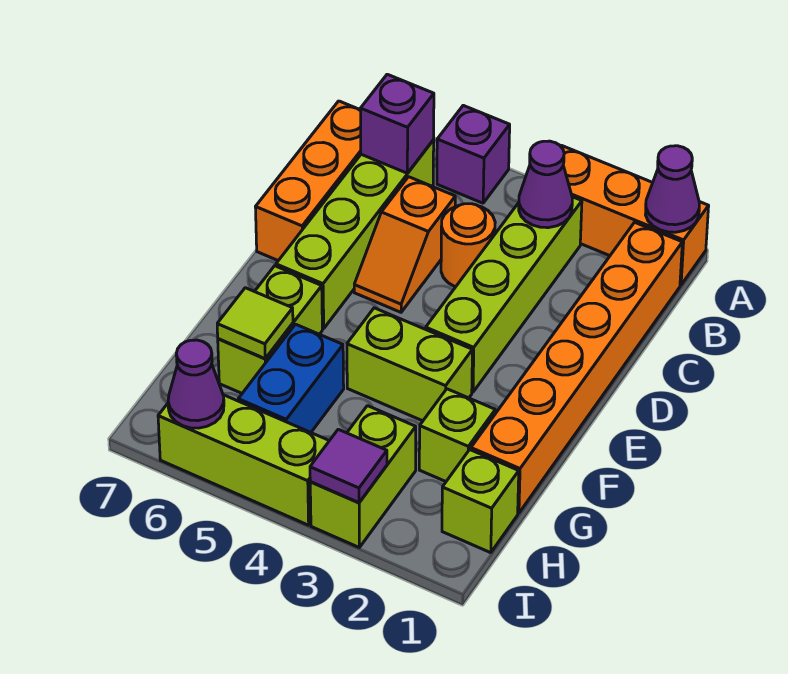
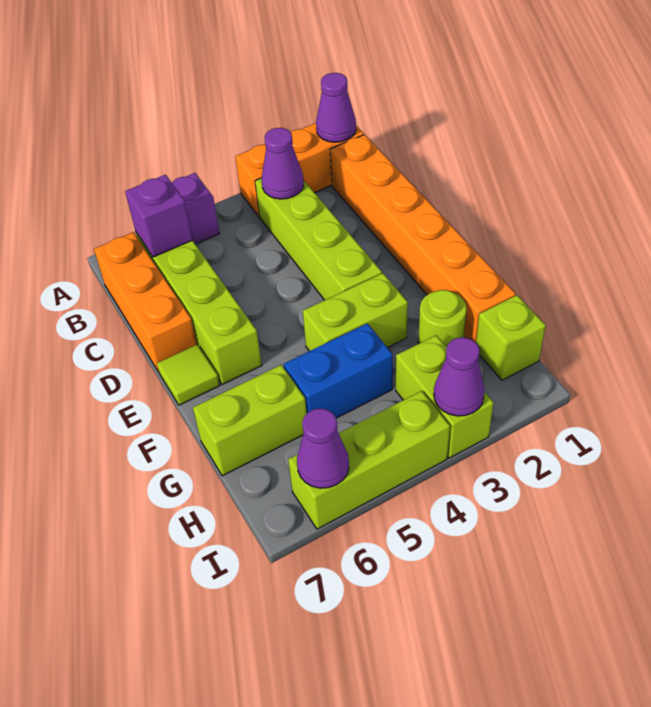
orange 1x1 round brick [441,204,495,287] -> none
orange 1x2 slope [354,177,455,312] -> none
lime 1x2 brick [218,266,322,393] -> lime 1x2 brick turned to [193,365,307,476]
lime 1x1 brick [419,389,495,481] -> lime 1x1 round brick [418,290,467,347]
blue 1x2 brick [238,324,344,432] -> blue 1x2 brick turned to [284,323,393,418]
lime 1x1 tile [217,288,293,358] -> lime 1x1 tile moved to [157,344,220,405]
purple 1x1 tile [310,429,387,503] -> purple 1x1 cone [434,337,484,416]

